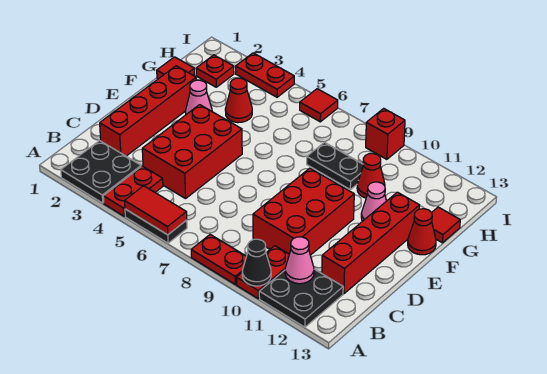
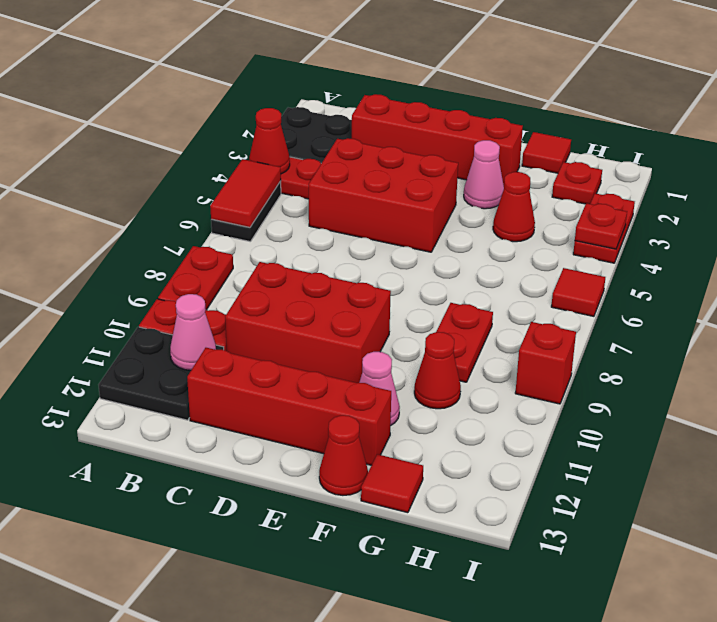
none -> red 1x1 cone [249,108,290,174]
black 1x1 cone [242,239,271,286] -> none
black 1x2 plate [307,142,363,189] -> red 1x2 plate [436,303,493,382]
none -> red 1x1 plate [575,203,627,249]

